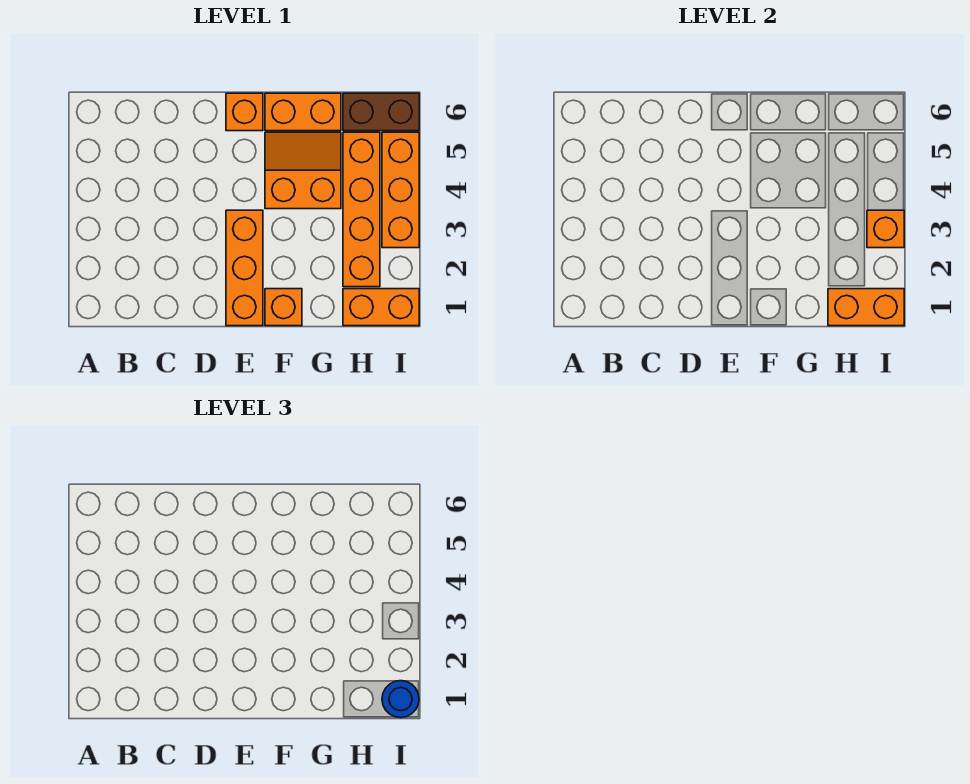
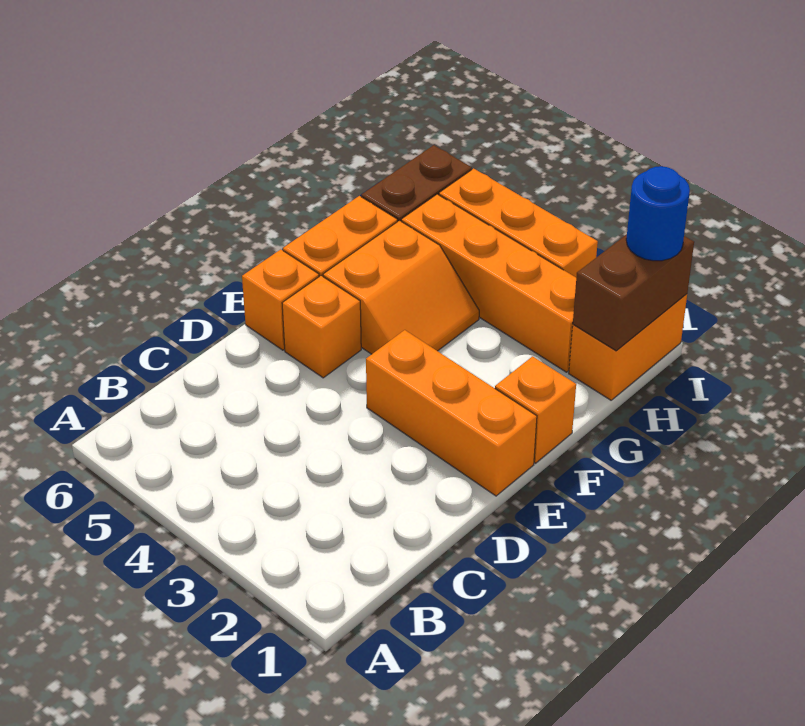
orange 2x2 slope [265,132,341,209] -> orange 2x2 slope turned to [323,220,479,354]
orange 1x2 brick [828,289,904,326] -> brown 1x2 brick [573,234,694,351]
orange 1x1 brick [867,210,904,248] -> orange 1x1 brick moved to [282,276,361,378]

